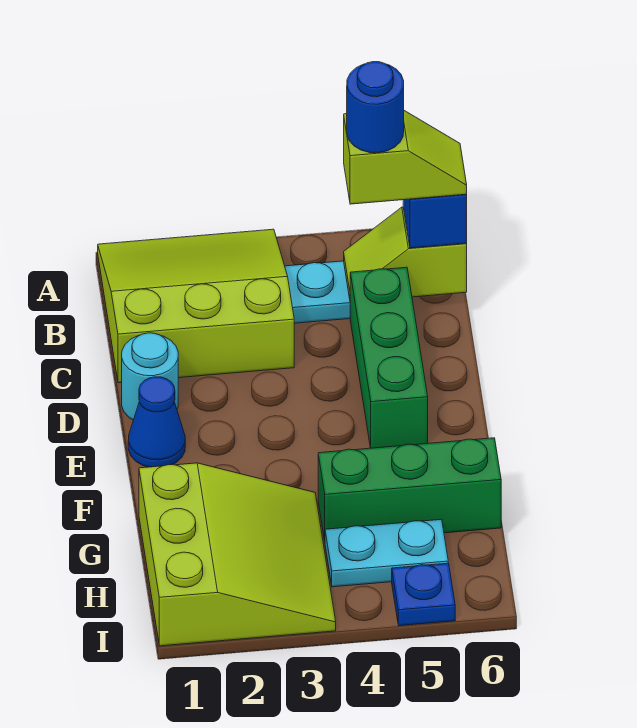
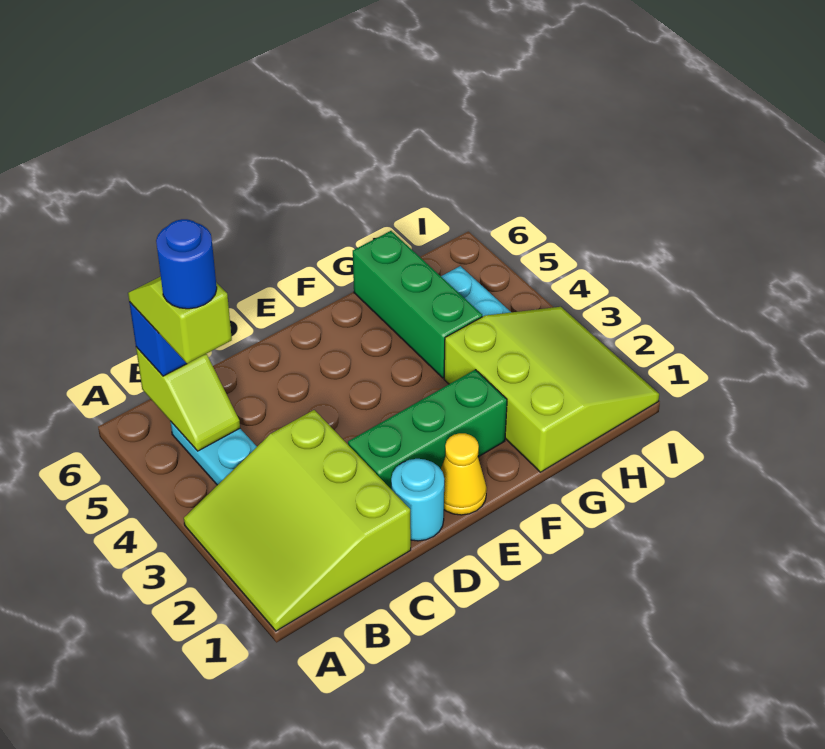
green 1x3 brick [350,267,428,448] -> green 1x3 brick moved to [348,370,507,489]
blue 1x1 cone [128,377,185,467] -> yellow 1x1 cone [441,433,487,515]
lime 3x3 slope [139,463,336,646] -> lime 3x3 slope turned to [444,307,659,472]
blue 1x1 plate [392,563,455,626] -> none

